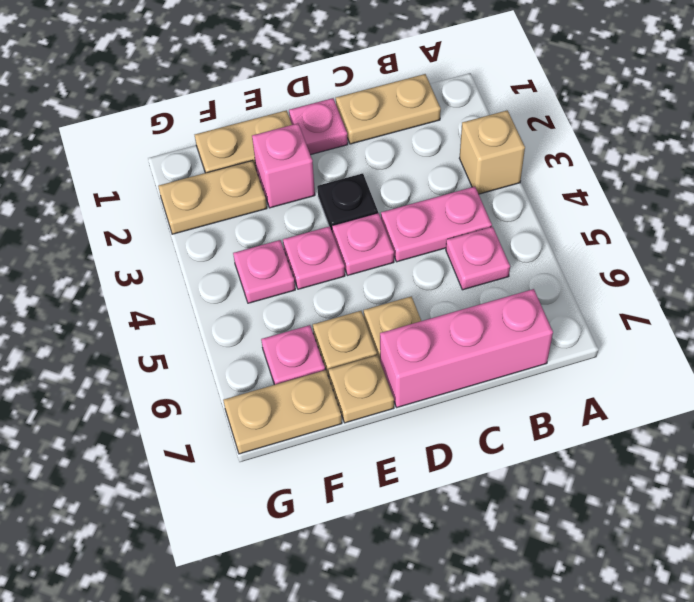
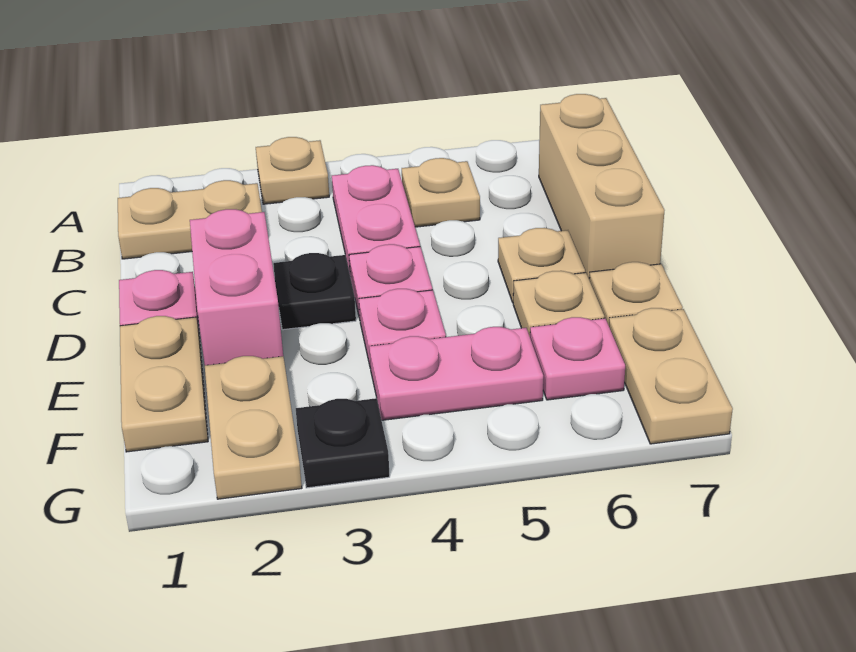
tan 1x1 brick [459,110,525,194] -> tan 1x1 plate [256,137,329,204]
tan 1x2 plate [336,74,441,144] -> tan 1x2 plate turned to [118,180,262,259]
pink 1x1 plate [446,227,510,290] -> tan 1x1 plate [402,158,480,227]
pink 1x3 brick [380,289,553,407] -> tan 1x3 brick [539,94,665,278]
pink 1x1 brick [252,123,315,208] -> pink 1x2 brick [190,209,283,365]
pink 1x1 plate [233,240,295,303] -> pink 1x2 plate [369,327,543,420]
none -> black 1x1 plate [296,398,390,488]

